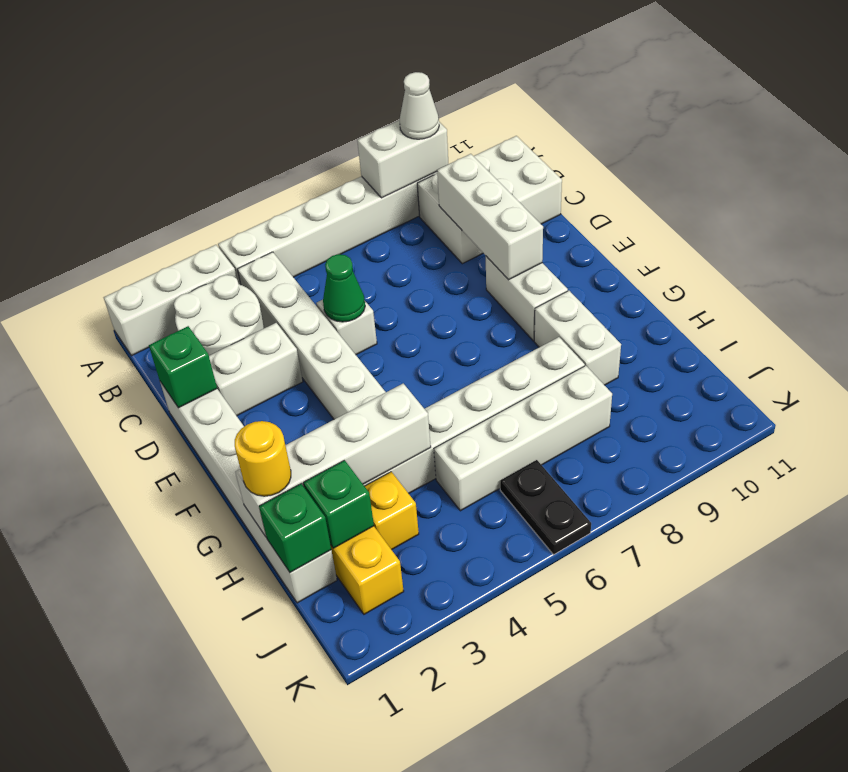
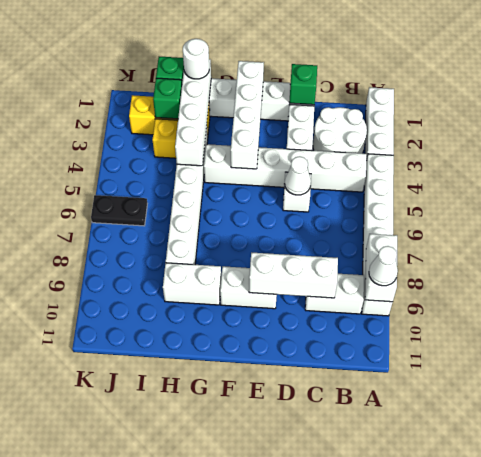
white 2x3 brick [417,136,562,264] -> white 1x2 brick [305,274,364,314]
green 1x1 cone [323,254,365,322] -> white 1x1 cone [285,156,311,195]
yellow 1x1 round brick [235,421,291,496] -> white 1x1 round brick [183,39,209,79]
white 1x4 brick [434,366,612,511] -> white 1x4 brick moved to [231,61,264,169]

